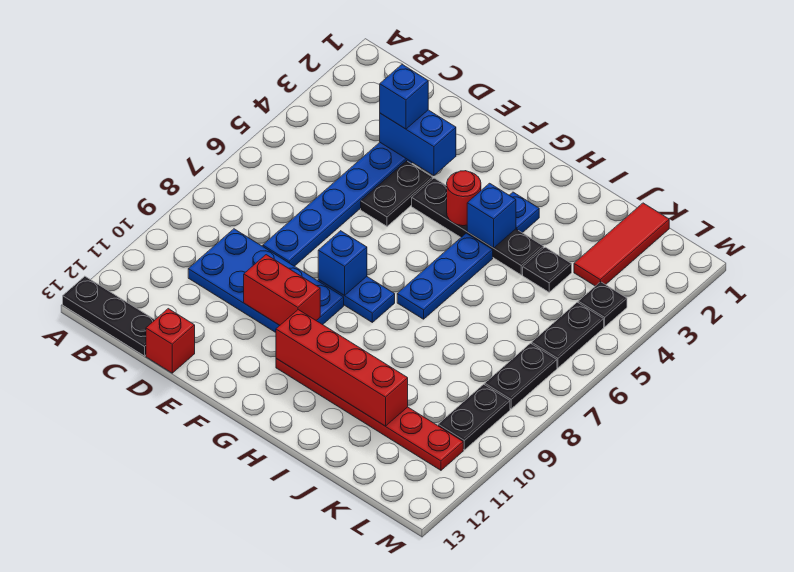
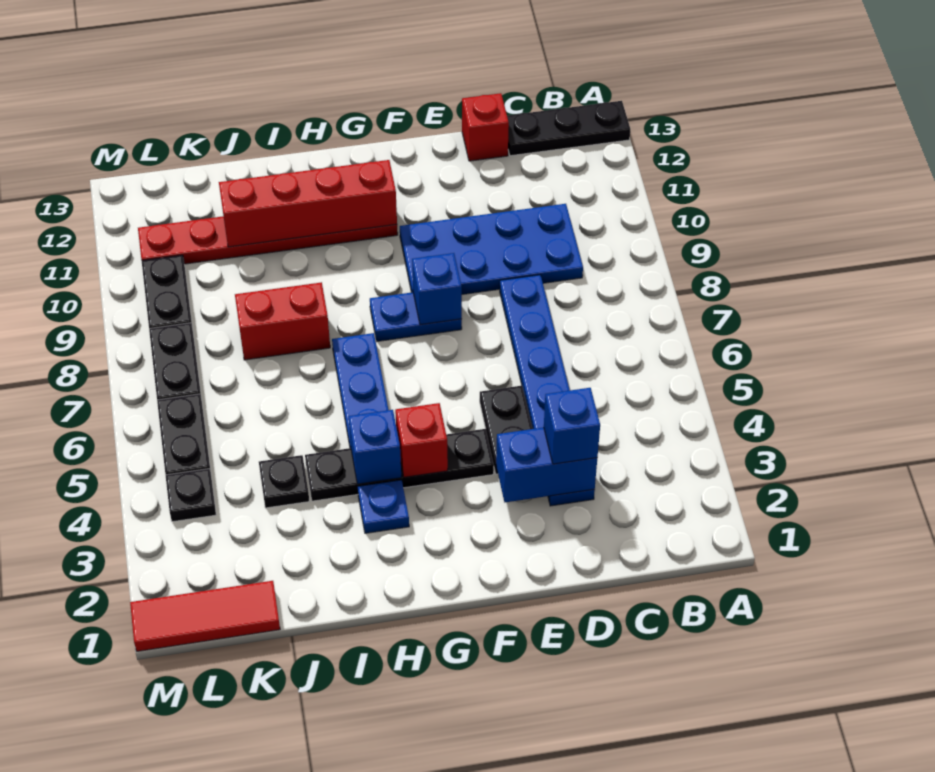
red 1x2 brick [244,255,320,325] -> red 1x2 brick moved to [235,282,330,360]
red 1x1 round brick [447,171,481,226] -> red 1x1 brick [395,403,448,477]
red 1x3 tile [574,203,669,286] -> red 1x3 tile turned to [130,581,280,651]

